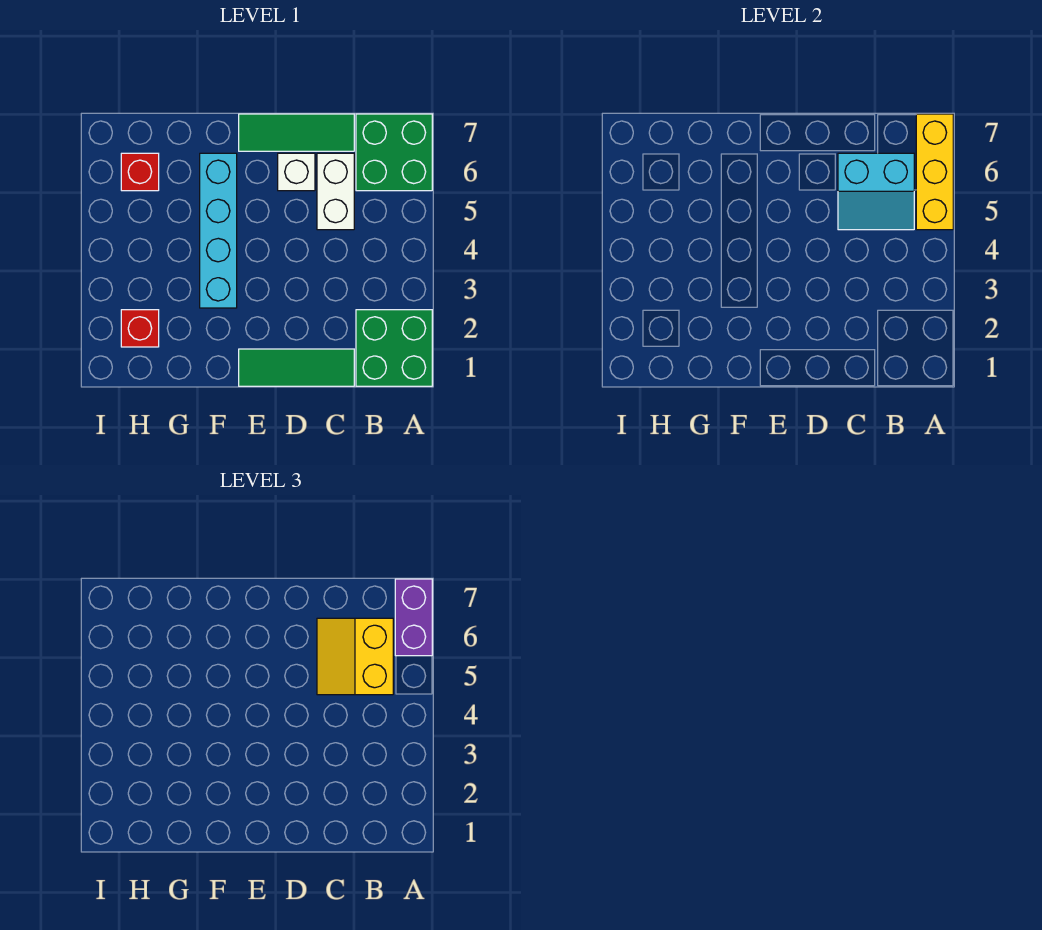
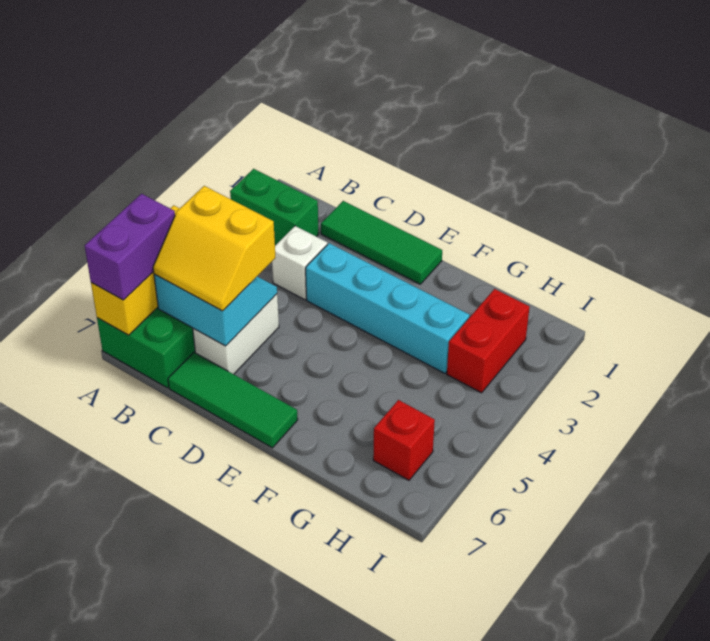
green 2x2 brick [356,310,432,386] -> green 1x2 brick [230,169,318,245]
yellow 2x2 slope [317,618,393,695] -> yellow 2x2 slope turned to [153,186,275,311]
white 1x1 brick [278,153,315,191] -> white 1x1 brick moved to [272,226,327,300]
cyan 1x4 brick [200,153,237,308] -> cyan 1x4 brick turned to [306,243,470,373]
red 1x1 brick [121,310,159,347] -> red 1x2 brick [447,289,529,393]

